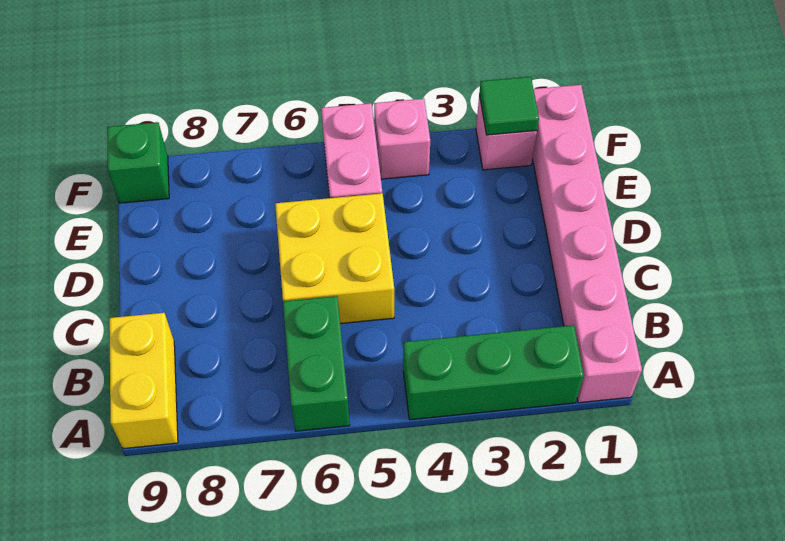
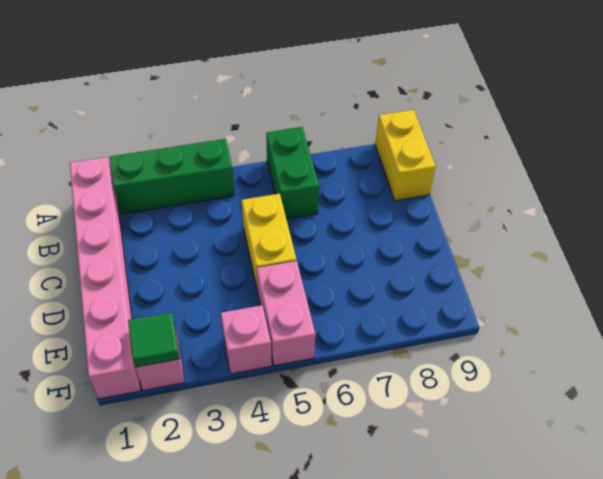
yellow 2x2 brick [275,193,394,324] -> yellow 1x2 brick [242,194,296,292]
green 1x1 brick [107,122,169,203] -> none

